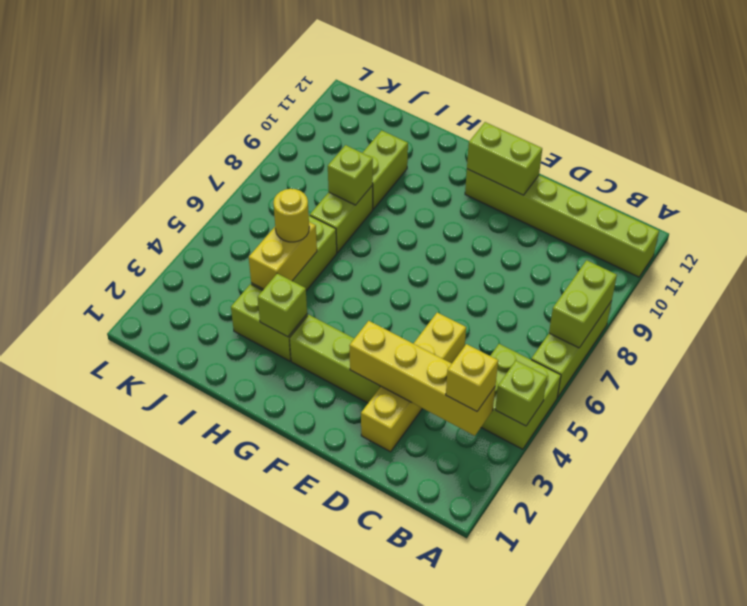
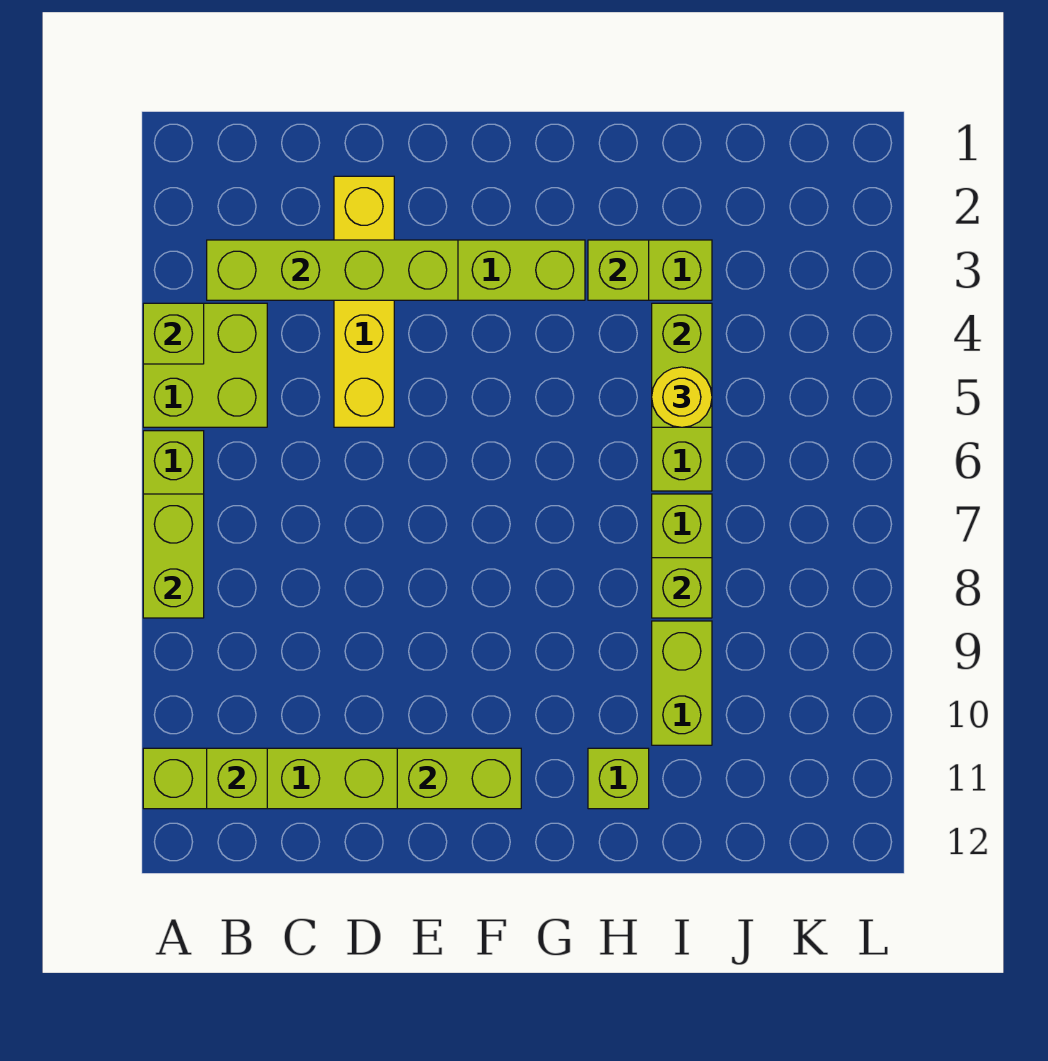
yellow 1x4 brick [349,321,495,436] -> lime 1x4 brick [207,240,458,300]
yellow 1x1 brick [446,344,498,411] -> none
none -> lime 1x1 brick [207,748,267,809]
none -> lime 1x1 brick [588,748,649,809]
yellow 1x2 brick [249,222,317,289] -> lime 1x2 brick [652,303,712,427]

